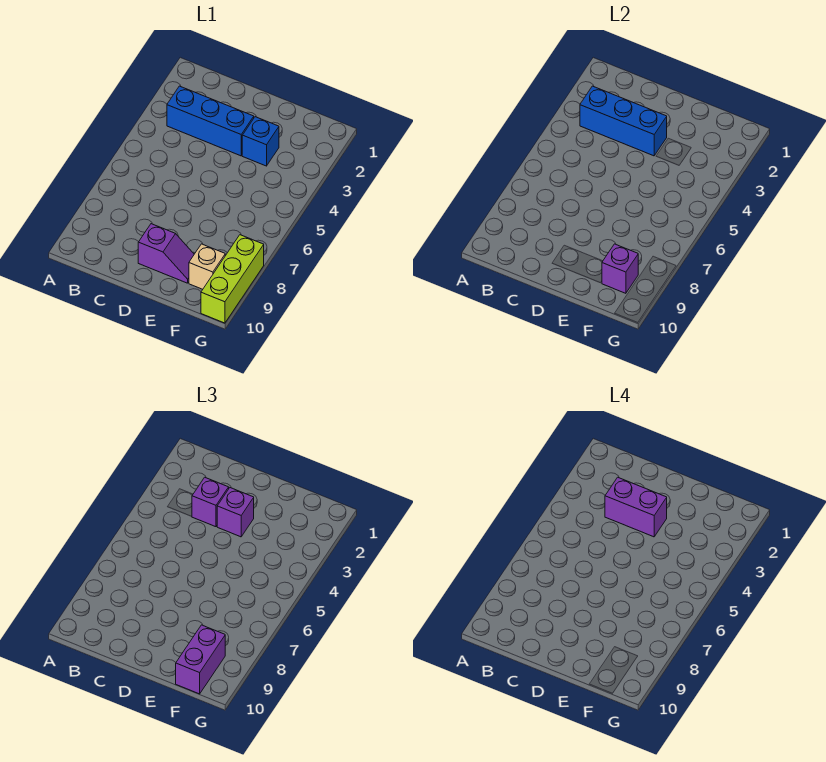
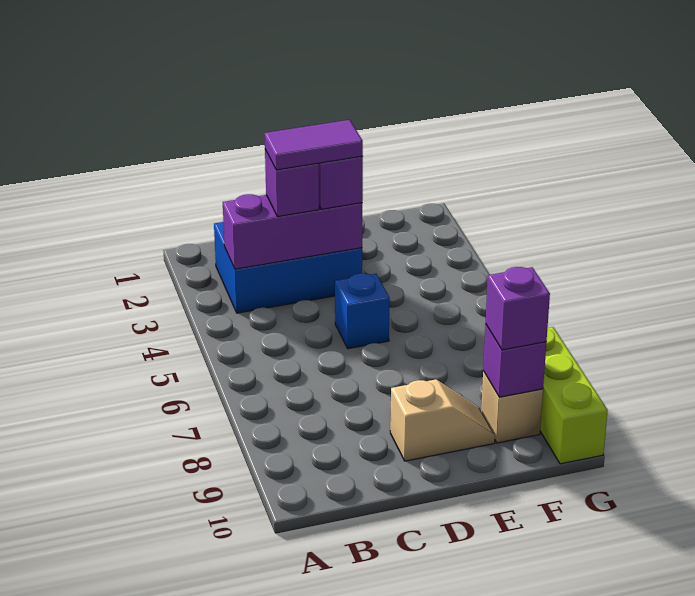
blue 1x3 brick [167,86,254,156] -> blue 2x3 brick [214,222,362,313]
blue 1x3 brick [580,86,667,156] -> purple 1x3 brick [223,194,362,269]
purple 1x2 brick [605,477,667,537] -> purple 1x2 tile [264,120,363,170]
purple 1x2 slope [138,224,194,283] -> tan 1x2 slope [390,379,495,461]
blue 1x1 brick [242,117,279,166] -> blue 1x1 brick moved to [335,273,390,349]
purple 1x2 brick [176,625,225,694] -> purple 1x1 brick [486,267,550,350]

